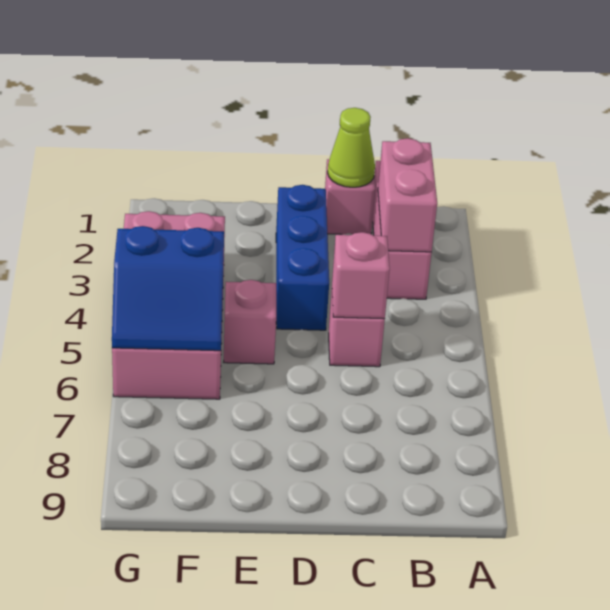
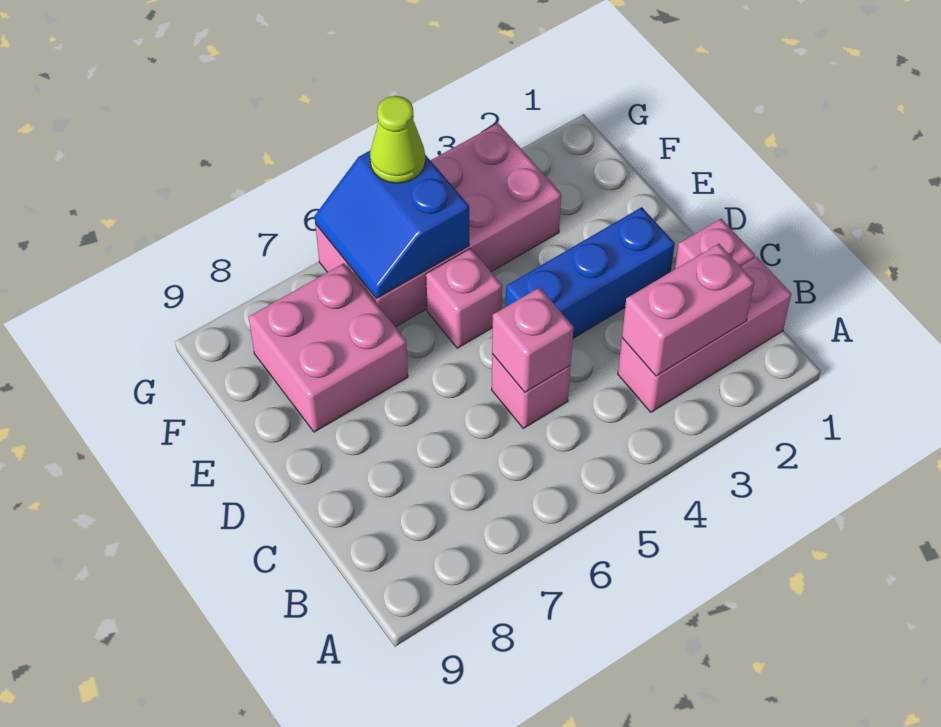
lime 1x1 cone [328,108,375,187] -> lime 1x1 cone moved to [370,96,425,183]
none -> pink 2x2 brick [248,263,408,432]

